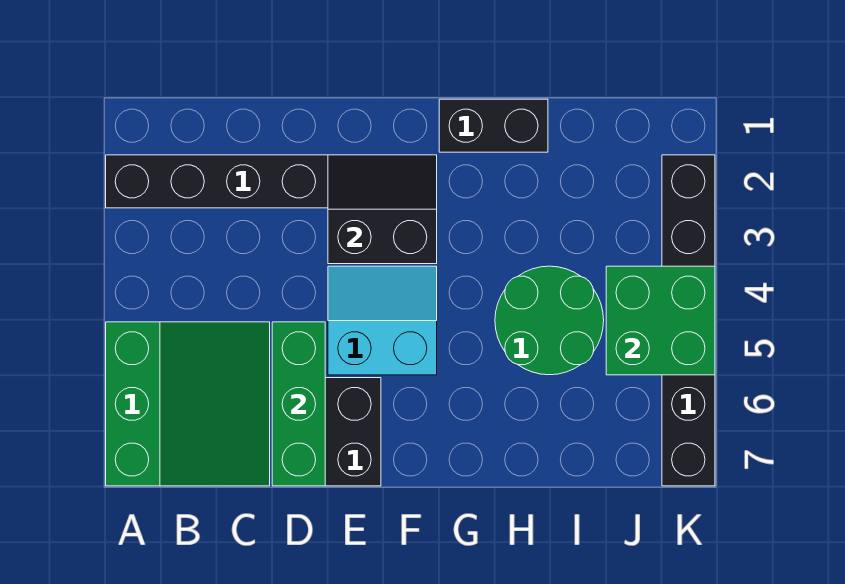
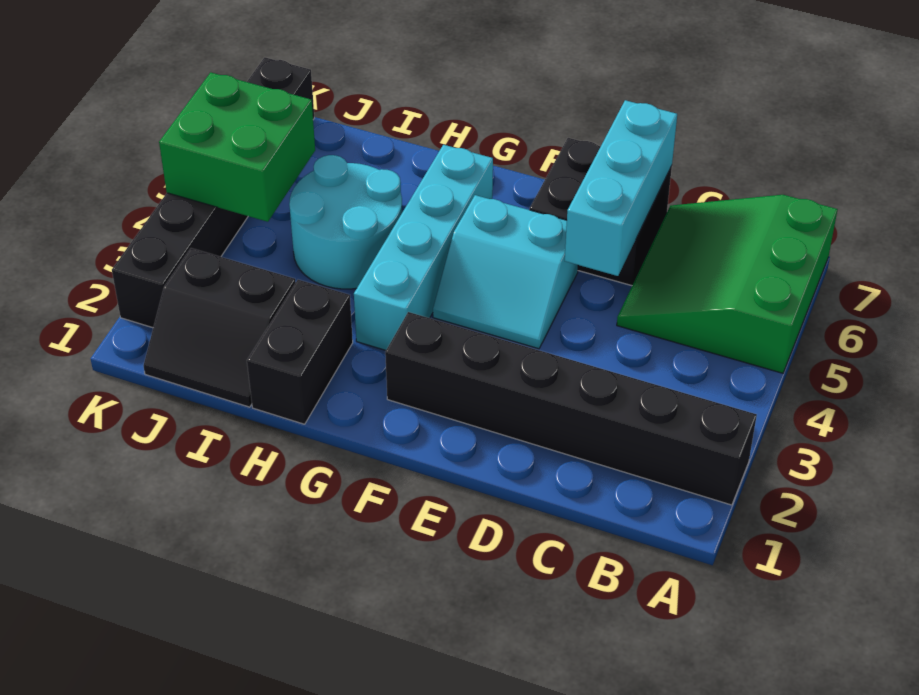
green 1x3 brick [272,322,325,486] -> cyan 1x3 brick [565,100,677,276]
black 2x2 slope [328,155,437,264] -> black 2x2 slope moved to [143,248,296,407]
black 1x2 brick [439,99,548,152] -> black 1x2 brick turned to [247,280,353,424]
none -> cyan 1x4 brick [354,145,493,350]
green 2x2 round brick [495,266,604,375] -> cyan 2x2 round brick [289,155,402,289]

